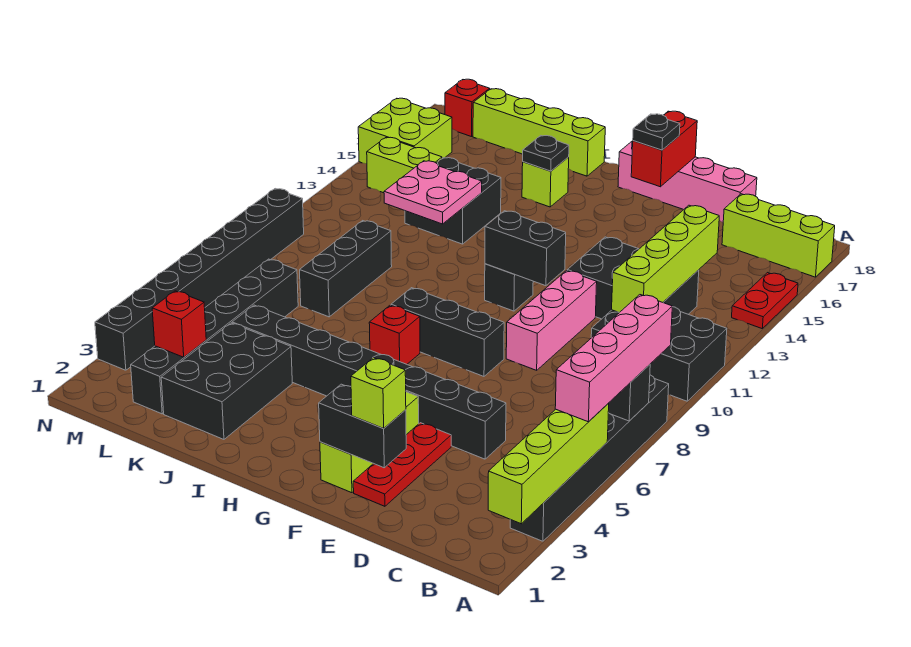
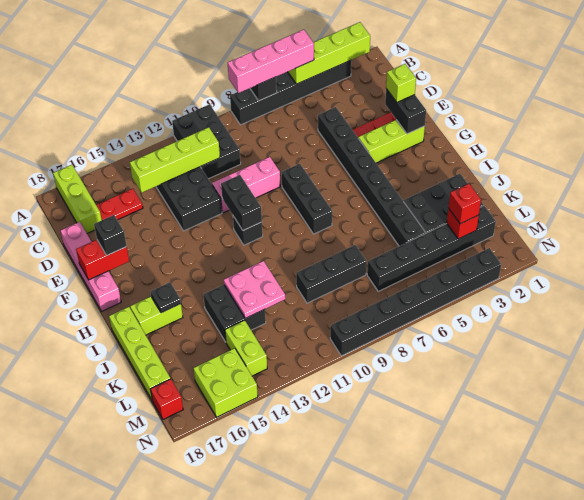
red 1x2 plate [732,273,798,328] -> red 1x2 plate moved to [96,189,143,220]
black 1x1 plate [633,114,680,150] -> black 1x1 brick [94,215,126,255]
red 1x1 brick [369,305,420,364] -> red 1x1 brick moved to [449,184,481,224]
lime 1x1 brick [522,157,569,207] -> lime 1x2 brick [130,297,183,335]

